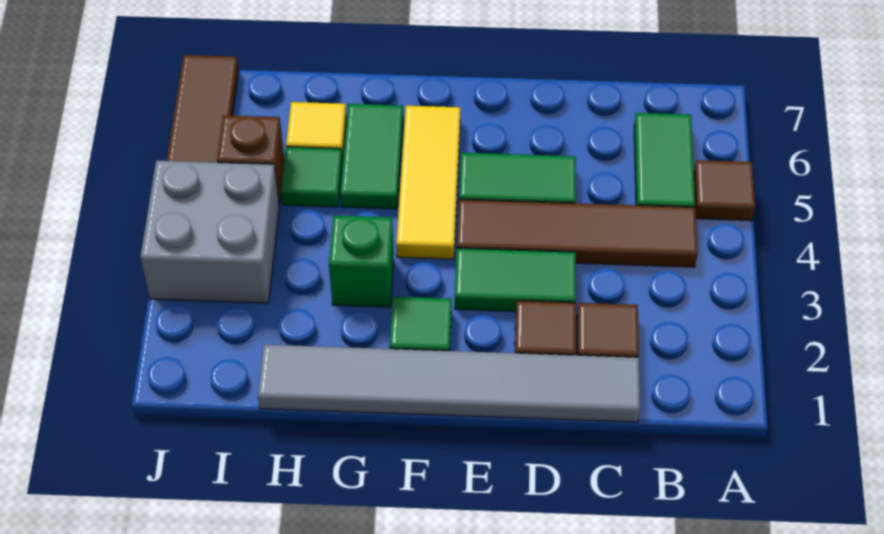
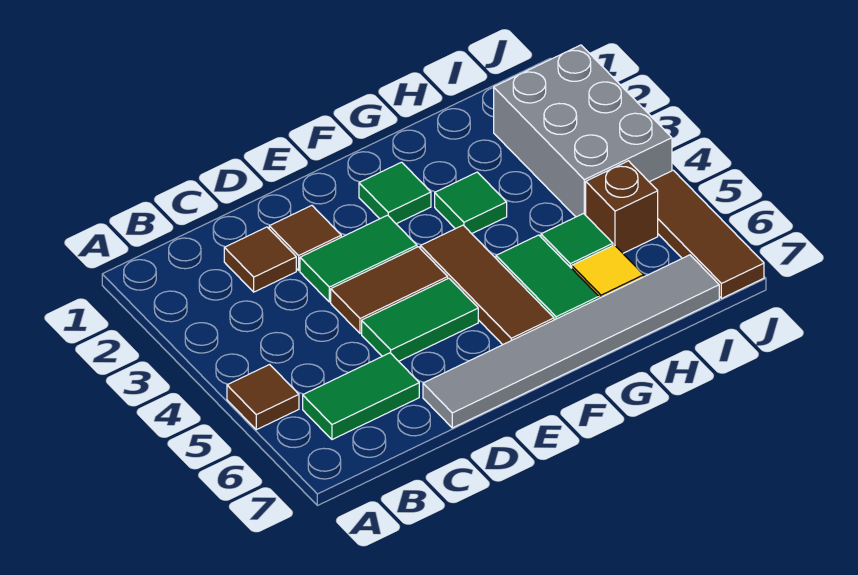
brown 1x4 tile [457,200,697,267] -> brown 1x2 tile [331,247,448,334]
green 1x2 tile [634,113,695,207] -> green 1x2 tile turned to [303,353,419,439]
grey 1x6 tile [258,345,640,422] -> grey 1x6 tile moved to [423,255,719,428]
yellow 1x3 tile [396,106,460,259] -> brown 1x3 tile [420,225,554,345]
green 1x1 brick [329,215,394,307] -> green 1x1 tile [435,172,507,234]
grey 2x2 brick [140,160,279,303] -> grey 2x3 brick [494,45,672,217]

